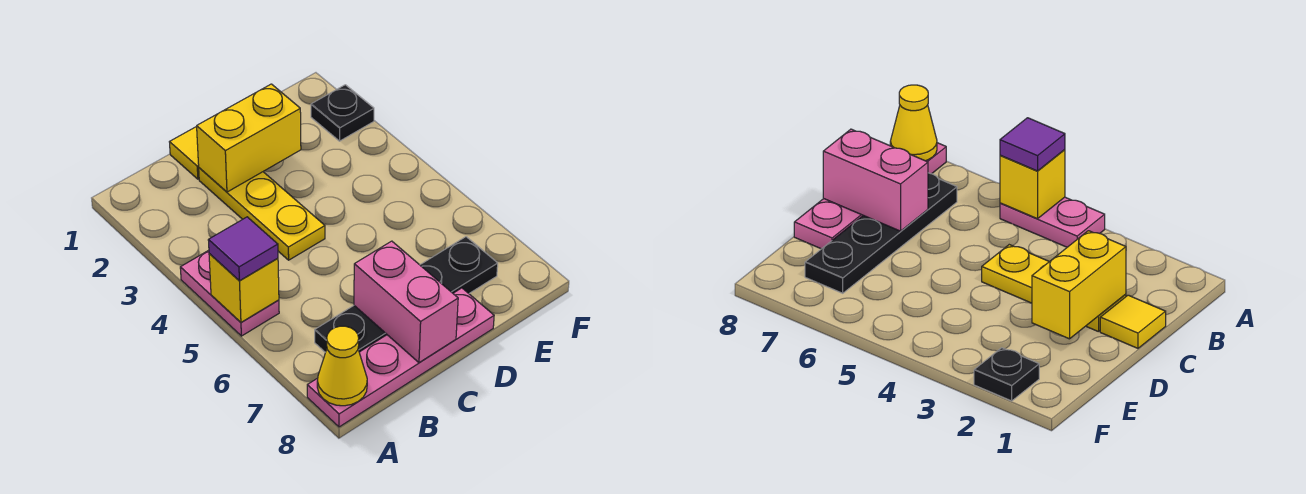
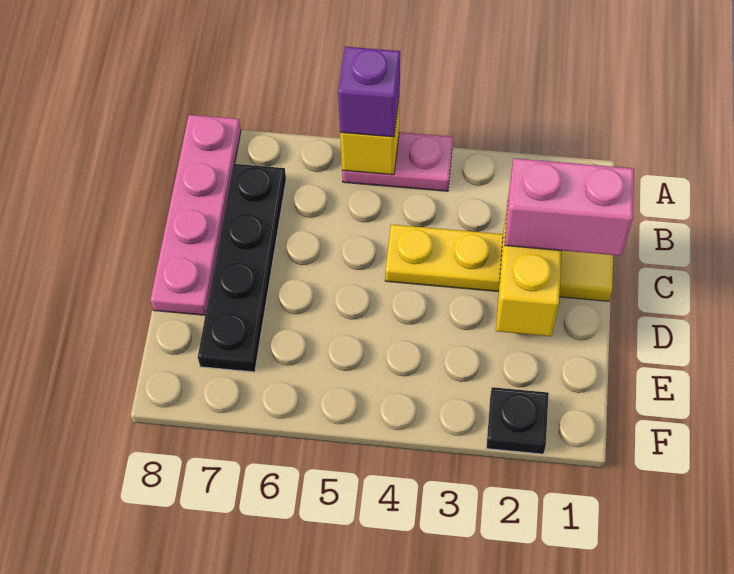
purple 1x1 tile [208,217,278,281] -> purple 1x1 brick [338,47,400,137]
yellow 1x1 cone [317,326,367,406] -> none
pink 1x2 brick [354,241,458,363] -> pink 1x2 brick moved to [505,158,634,256]

